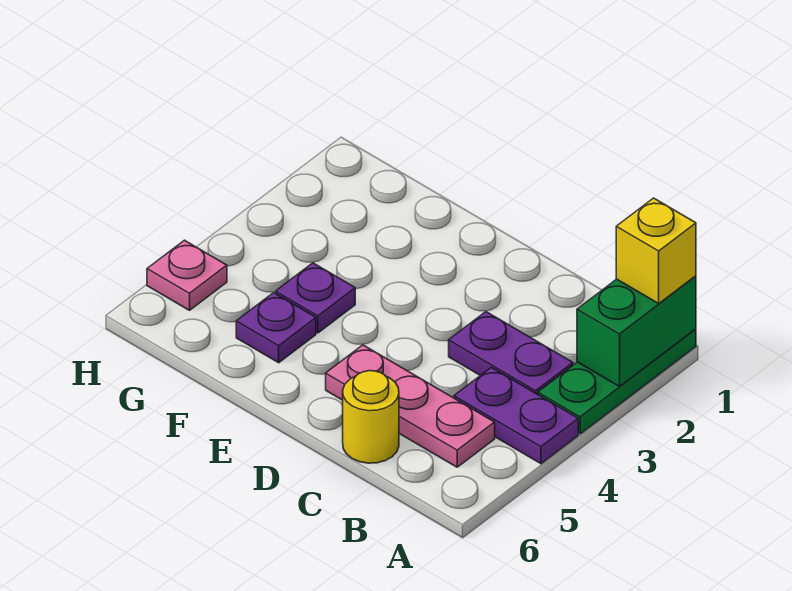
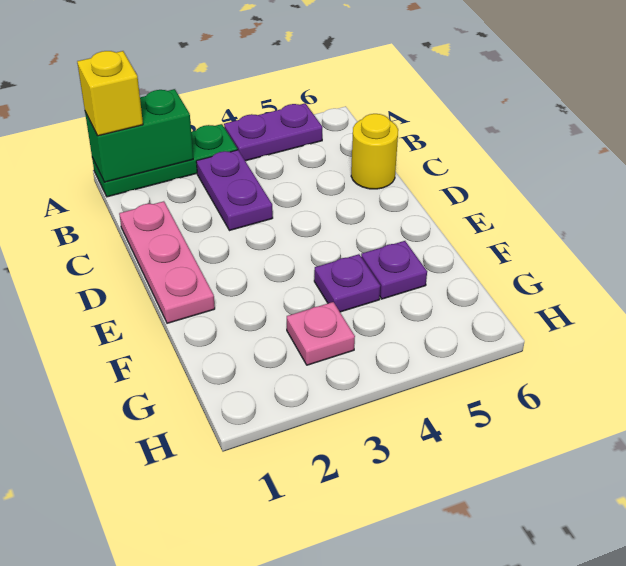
purple 1x2 plate [454,367,578,464] -> purple 1x2 plate turned to [224,103,322,161]
pink 1x3 plate [326,345,495,467] -> pink 1x3 plate moved to [119,201,215,323]
pink 1x1 plate [147,240,227,310] -> pink 1x1 plate moved to [287,302,355,365]

